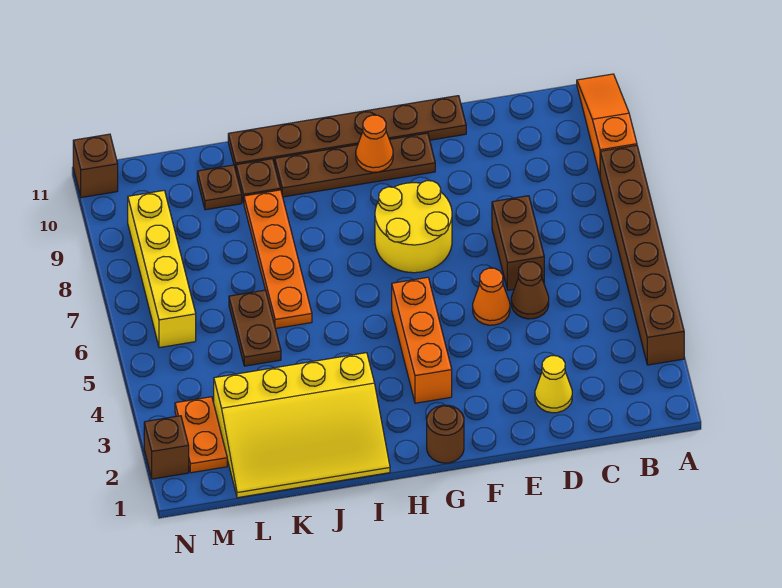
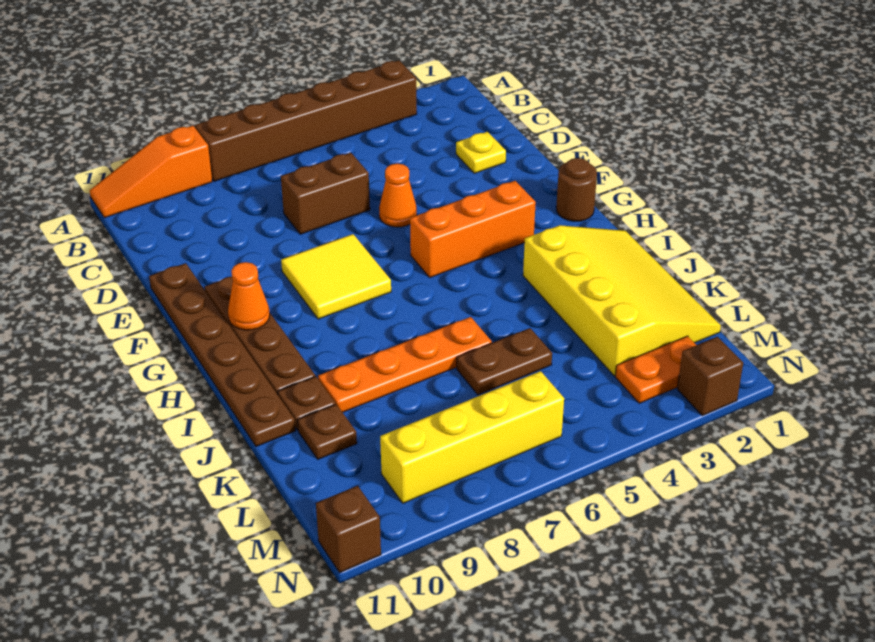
yellow 1x1 cone [535,356,572,413] -> yellow 1x1 plate [456,132,506,173]
brown 1x1 cone [511,262,549,319] -> none
yellow 2x2 round brick [375,181,452,273] -> yellow 2x2 tile [281,234,391,319]

